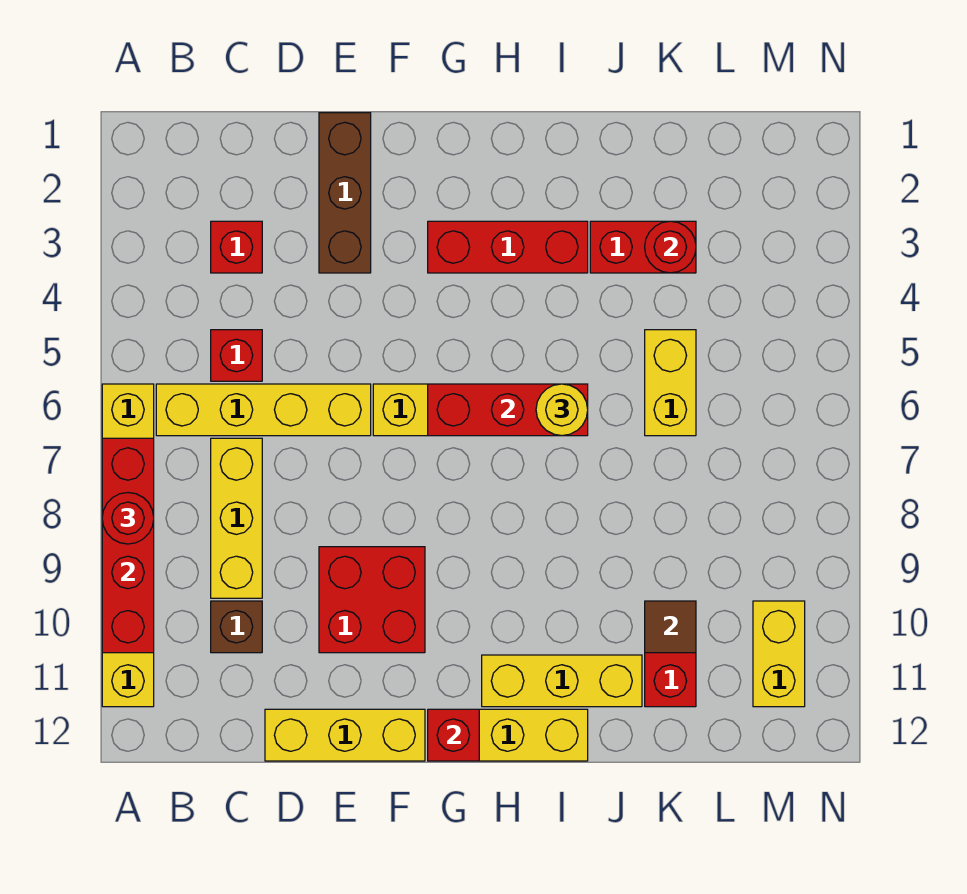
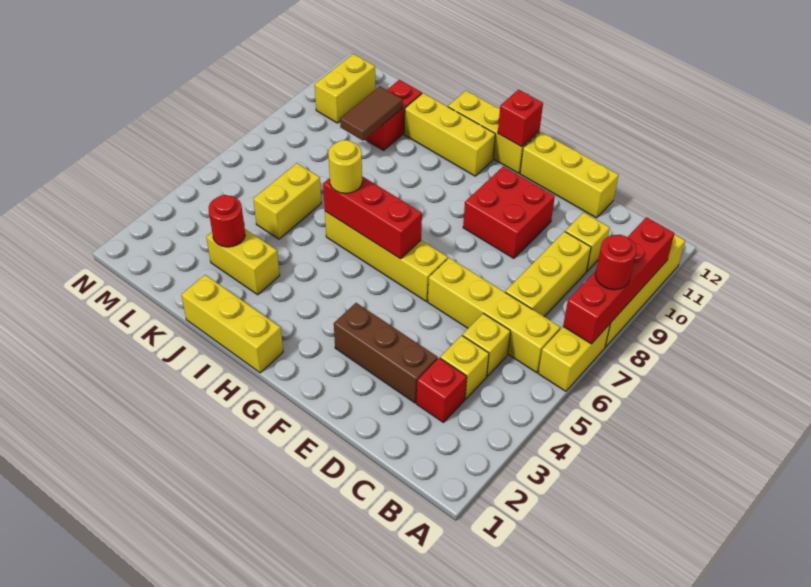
none -> yellow 1x1 brick [440,335,489,399]
red 1x1 brick [211,330,262,381] -> yellow 1x1 brick [462,313,510,376]
brown 1x1 brick [211,601,262,653] -> yellow 1x1 brick [565,212,610,271]
brown 1x3 brick [319,113,371,273] -> brown 1x3 brick turned to [334,303,438,403]
red 1x3 brick [428,221,588,273] -> none
none -> yellow 1x3 brick [181,275,283,373]
red 1x2 brick [590,221,696,273] -> yellow 1x2 brick [206,229,280,295]
brown 1x1 tile [645,601,696,653] -> brown 1x2 tile [340,86,403,141]

